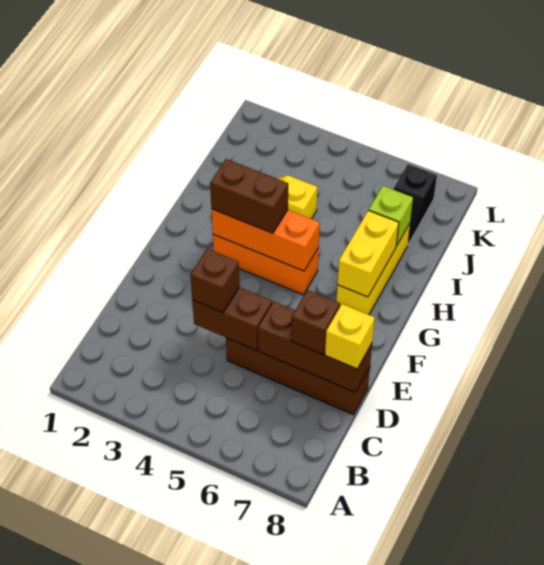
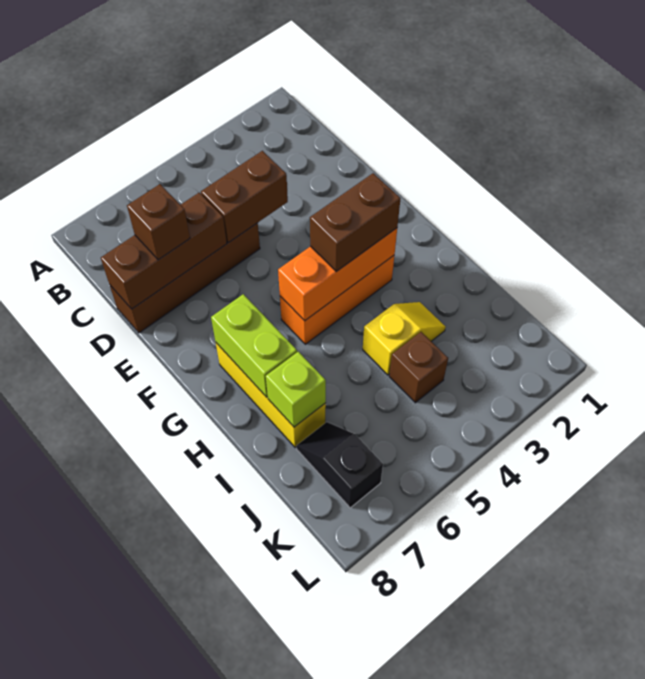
brown 1x1 brick [191,249,239,313] -> brown 1x1 brick moved to [389,332,448,403]
yellow 1x1 brick [325,304,375,369] -> none
yellow 1x2 brick [337,210,399,297] -> lime 1x2 brick [211,294,297,397]

